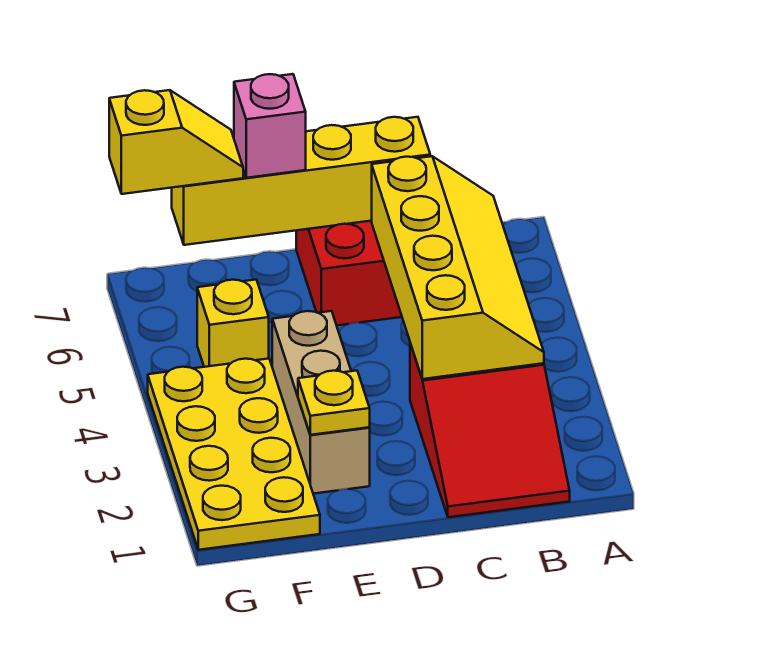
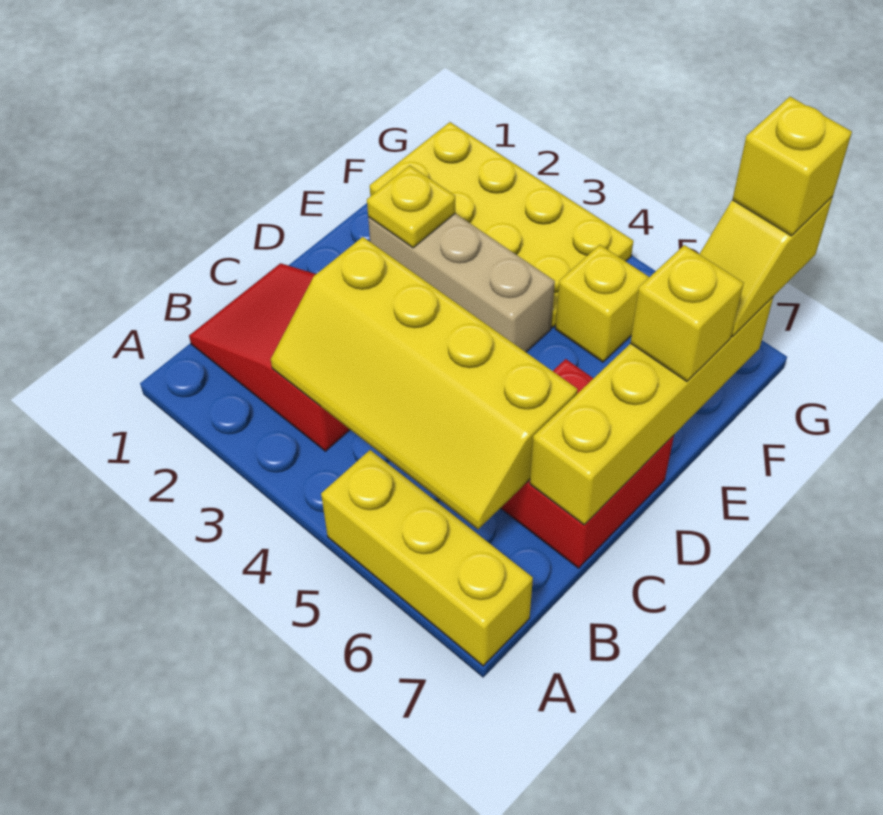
none -> yellow 1x3 brick [321,450,533,666]
pink 1x1 brick [234,74,306,178] -> yellow 1x1 brick [630,245,744,381]
none -> yellow 1x1 brick [732,97,852,236]

